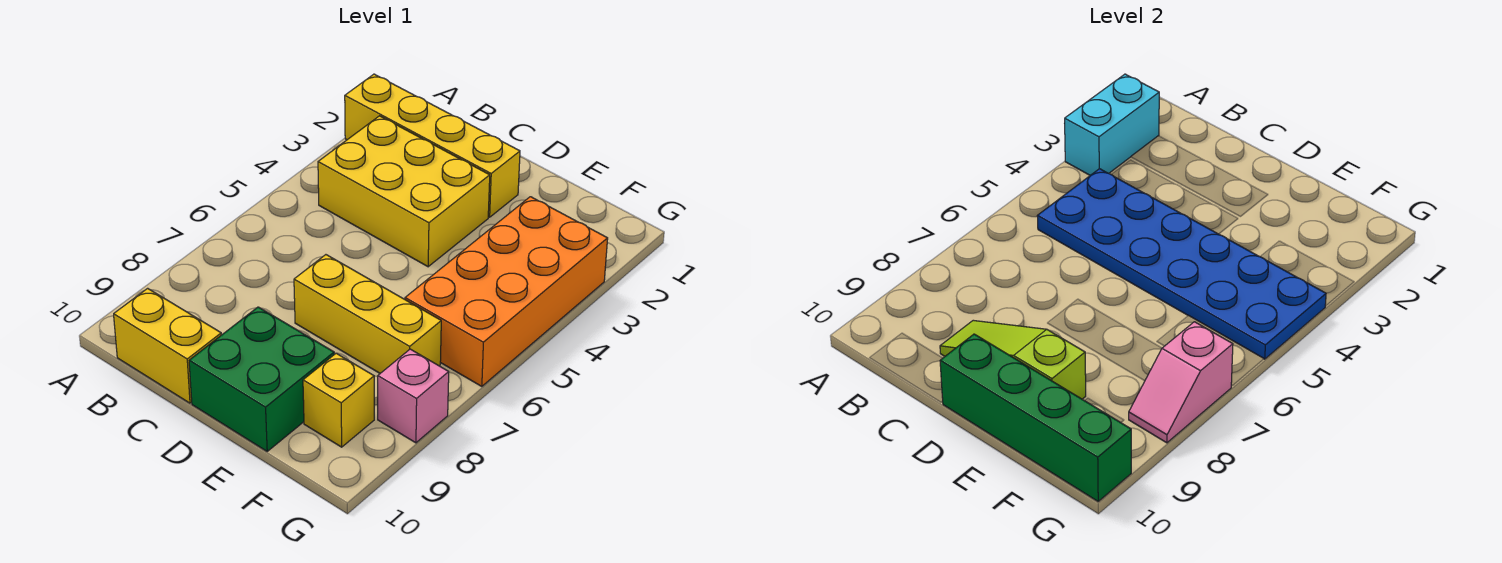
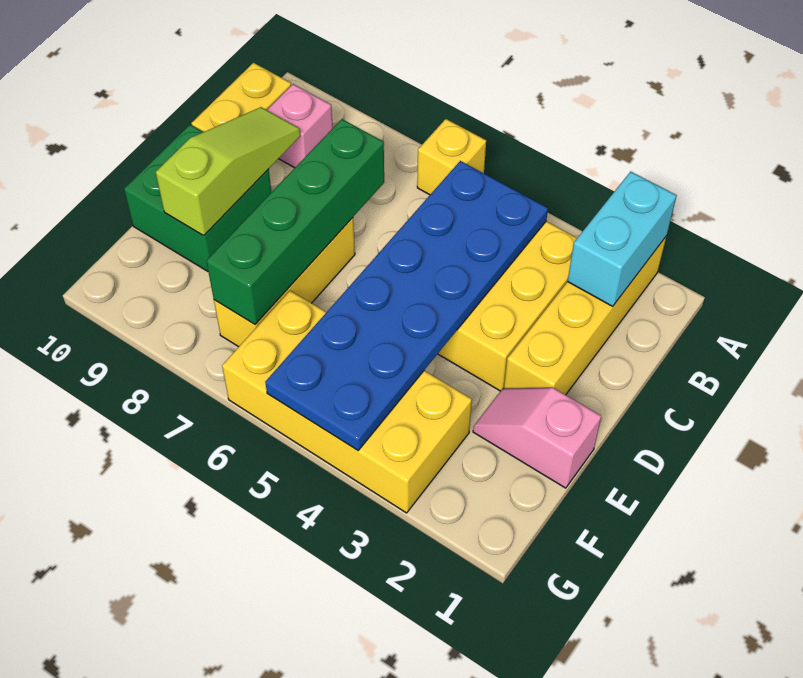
cyan 1x2 brick [1065,74,1159,175] -> cyan 1x2 brick turned to [568,172,677,306]
green 1x4 brick [940,334,1131,501] -> green 1x4 brick moved to [206,119,384,324]
orange 2x4 brick [405,197,608,386] -> yellow 2x4 brick [222,291,472,513]
yellow 1x1 brick [303,353,374,447] -> yellow 1x1 brick moved to [417,119,486,195]
pink 1x2 slope [1129,322,1233,443] -> pink 1x2 slope moved to [473,388,601,488]
pink 1x1 brick [378,349,449,443] -> pink 1x1 brick moved to [267,84,333,168]

